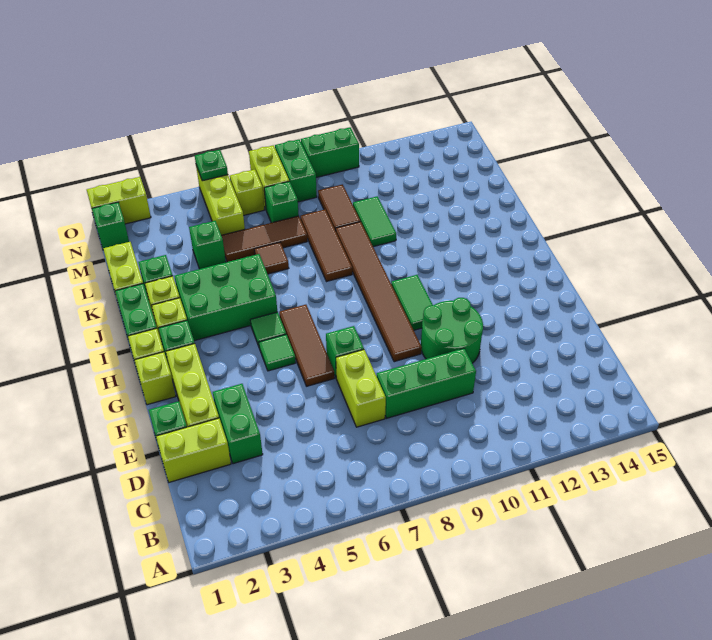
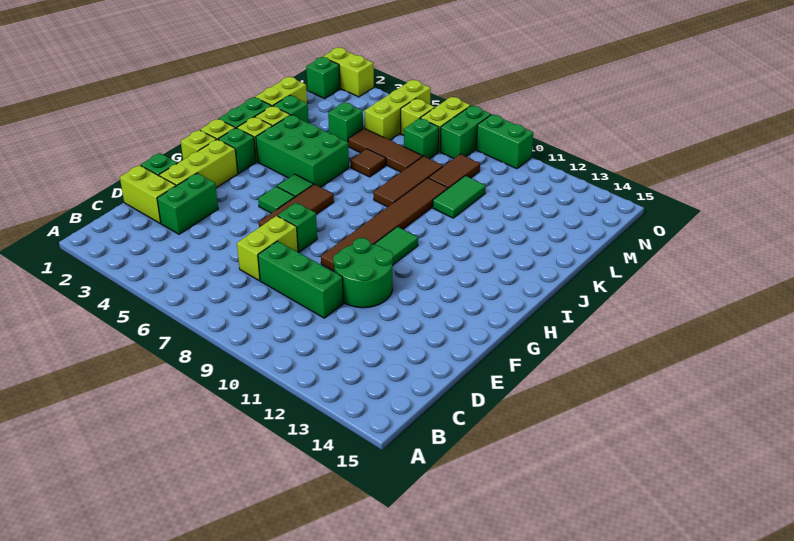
green 1x1 plate [195,150,228,181] -> none

